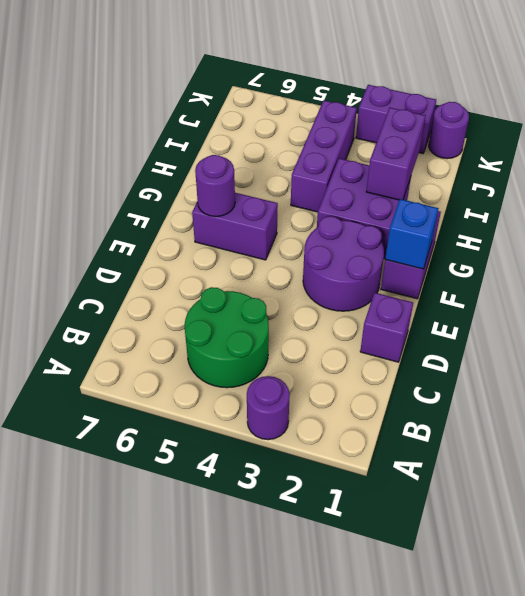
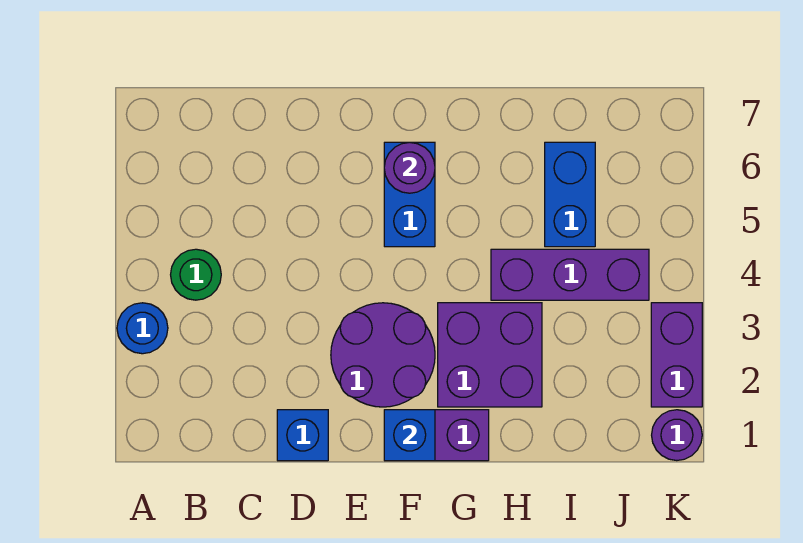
purple 1x1 round brick [247,376,290,440] -> blue 1x1 round brick [117,303,168,354]
green 2x2 round brick [185,287,269,388] -> green 1x1 round brick [171,249,221,300]
purple 1x1 brick [360,293,413,362] -> blue 1x1 brick [277,410,328,461]
purple 1x2 brick [192,193,278,260] -> blue 1x2 brick [384,142,435,247]
purple 1x2 brick [366,108,425,200] -> none
none -> blue 1x2 brick [545,142,595,247]

